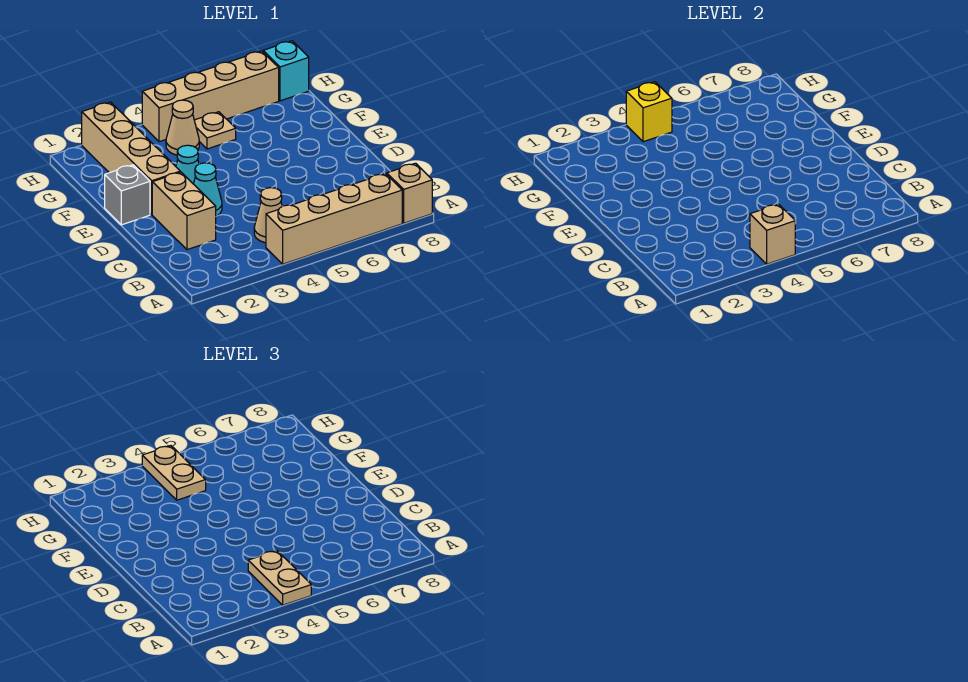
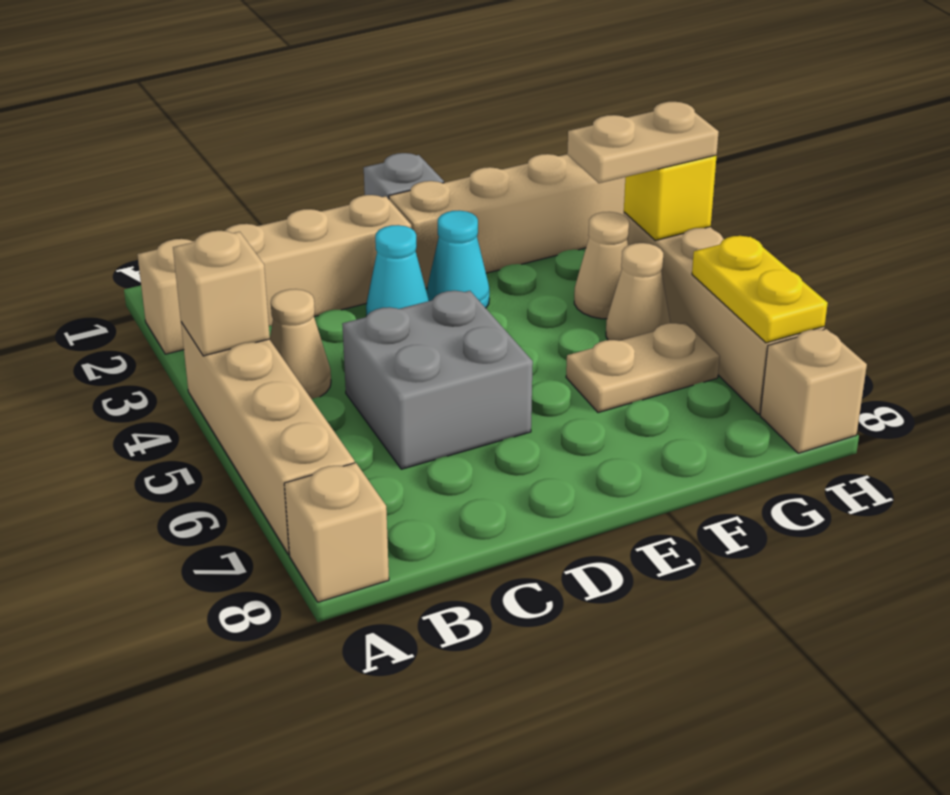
tan 1x2 plate [248,551,311,605] -> tan 1x2 plate moved to [566,323,720,413]
tan 1x2 brick [152,172,216,250] -> tan 1x4 brick [137,195,411,354]
none -> grey 2x2 brick [342,291,533,469]
tan 1x1 plate [194,112,236,149] -> tan 1x1 cone [606,243,670,341]
none -> yellow 1x2 plate [692,236,828,343]
cyan 1x1 brick [263,41,309,101] -> tan 1x1 brick [760,329,867,453]

